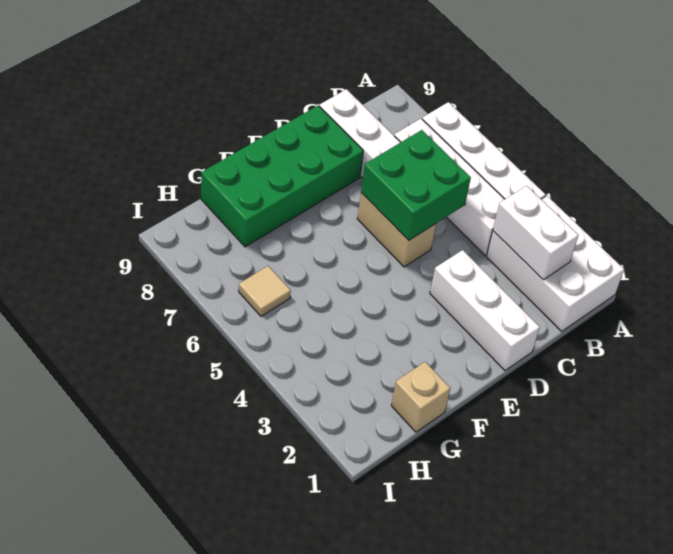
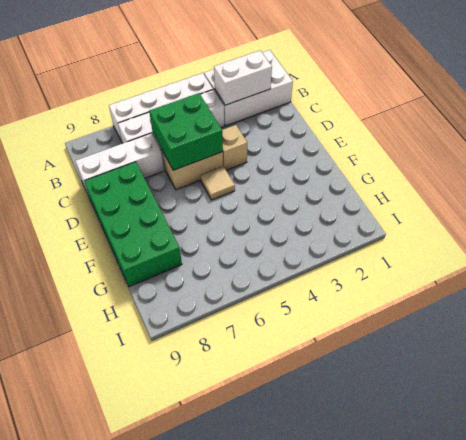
white 1x3 brick [430,250,540,371] -> none
tan 1x1 brick [391,362,450,432] -> tan 1x1 brick moved to [222,125,247,170]
tan 1x1 tile [239,266,291,316] -> tan 1x1 tile moved to [200,166,235,200]

